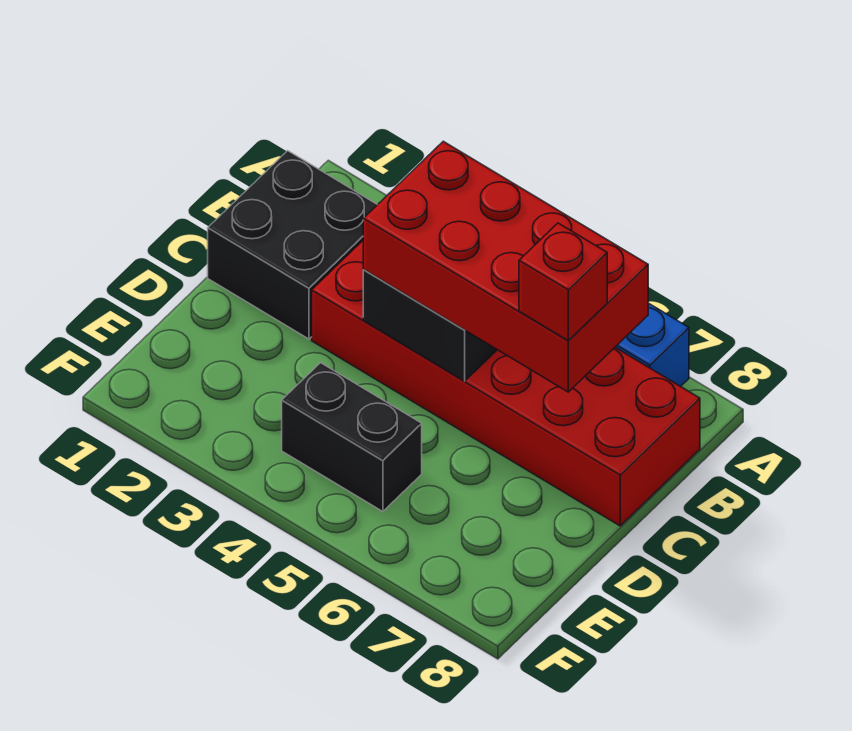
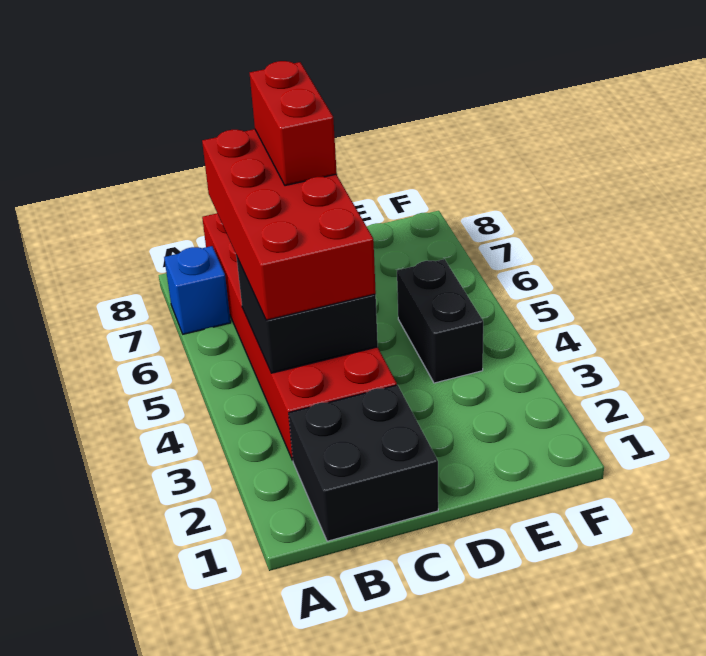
red 1x1 brick [519,223,607,340] -> red 1x2 brick [250,61,337,186]

